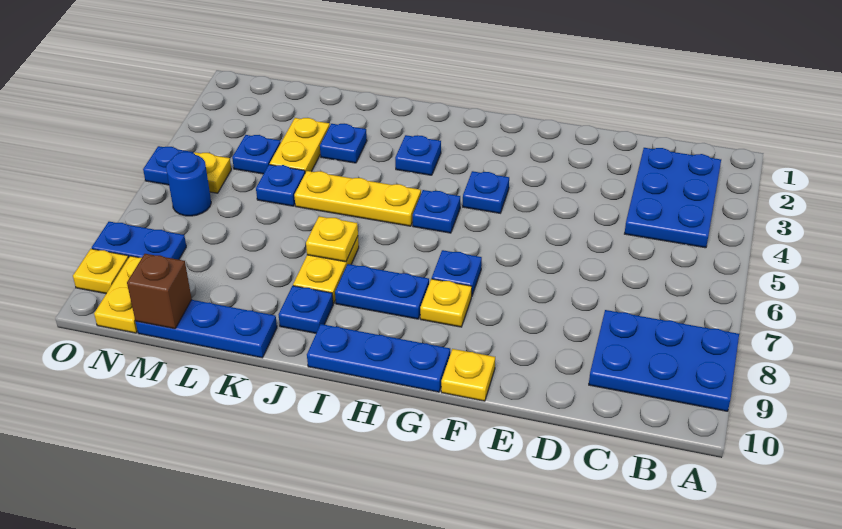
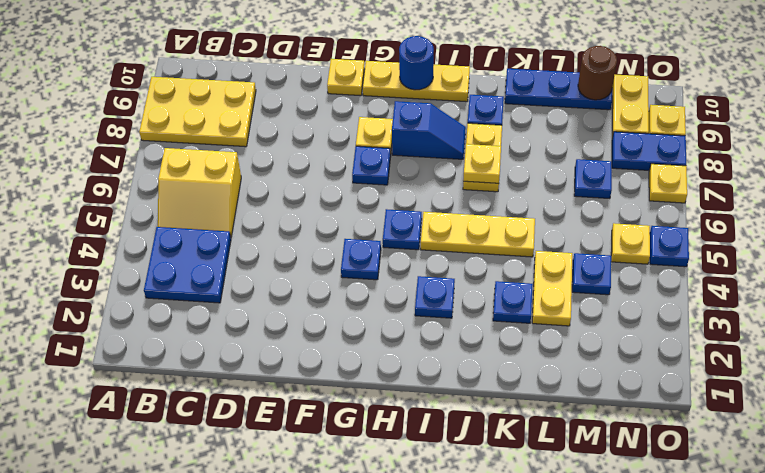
blue 2x3 plate [589,310,739,411] -> yellow 2x3 plate [139,77,256,147]
blue 2x3 plate [625,148,721,248] -> blue 2x2 plate [144,227,231,303]
none -> yellow 2x2 slope [158,148,241,237]
blue 1x3 plate [307,324,450,392] -> yellow 1x3 plate [363,61,470,102]
blue 1x2 plate [335,264,429,319] -> blue 1x2 slope [392,101,466,159]
blue 1x1 plate [256,165,305,206] -> blue 1x1 plate moved to [574,159,612,199]
brown 1x1 brick [127,254,192,329] -> brown 1x1 round brick [578,46,617,100]
blue 1x1 round brick [166,152,211,216] -> blue 1x1 round brick moved to [399,36,434,90]
none -> yellow 1x1 plate [649,164,687,203]

